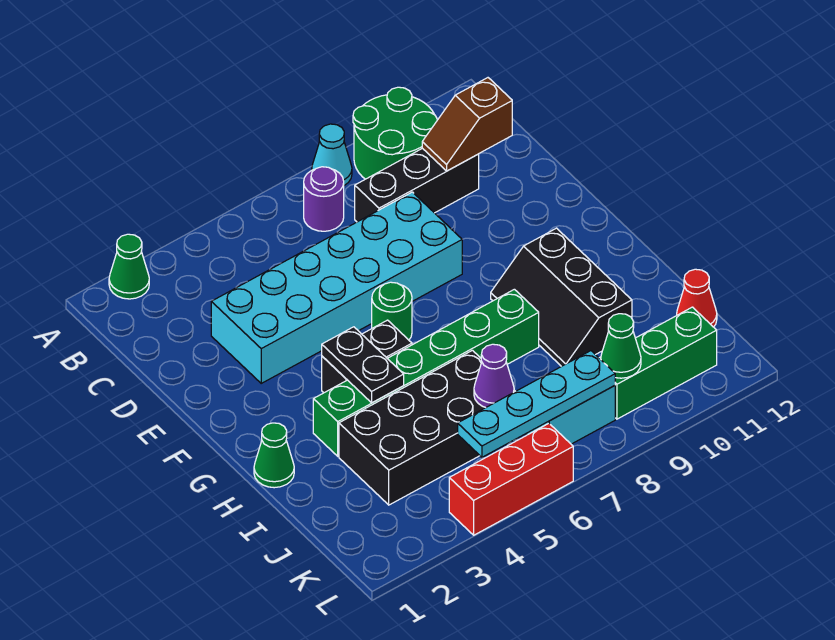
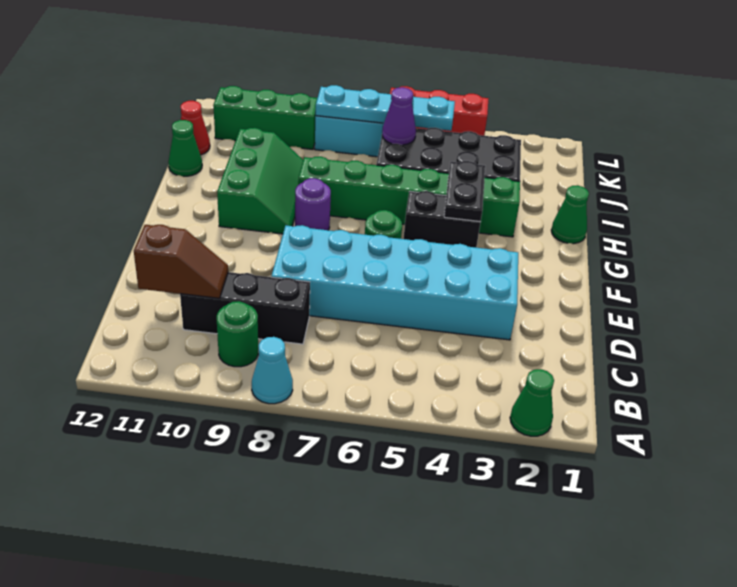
green 2x2 round brick [353,87,438,179] -> green 1x1 round brick [217,301,258,367]
purple 1x1 round brick [304,167,344,231] -> purple 1x1 round brick moved to [295,178,331,230]
black 2x3 slope [491,228,632,366] -> green 2x3 slope [217,128,303,234]
green 1x1 cone [601,314,641,378] -> green 1x1 cone moved to [168,120,202,176]

